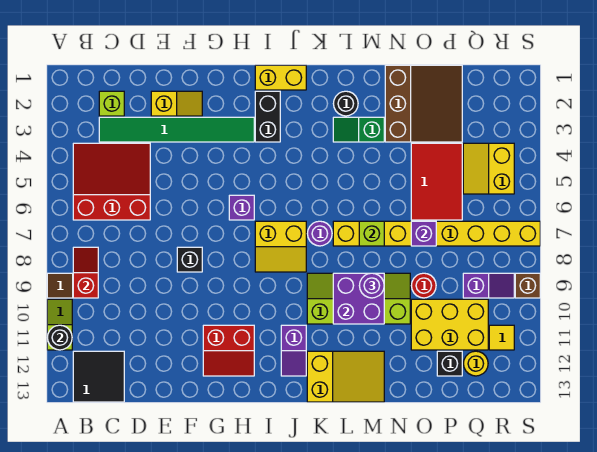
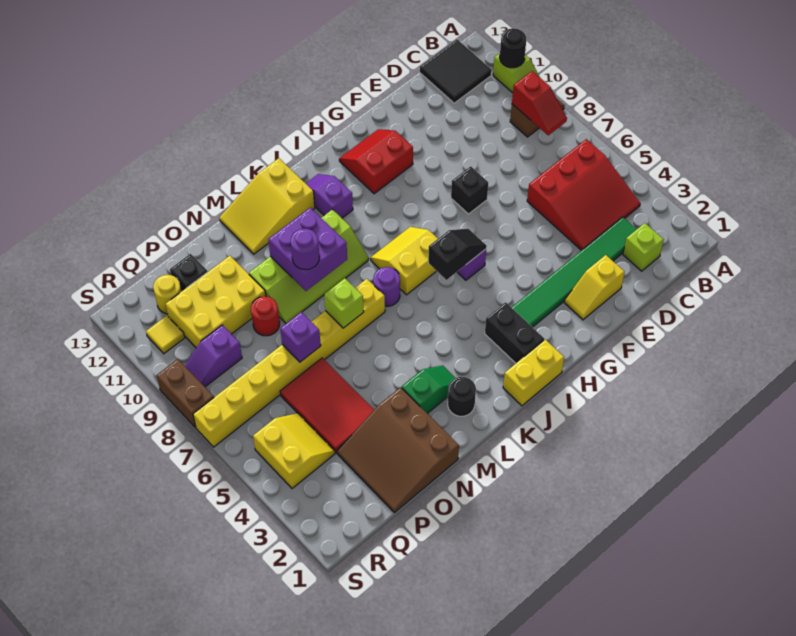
none -> black 1x2 slope [428,229,487,280]
brown 1x1 brick [515,273,540,298] -> brown 1x2 brick [157,359,214,427]

